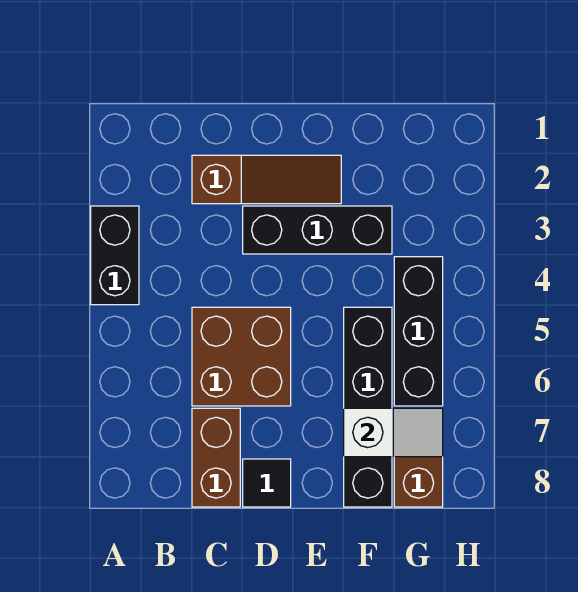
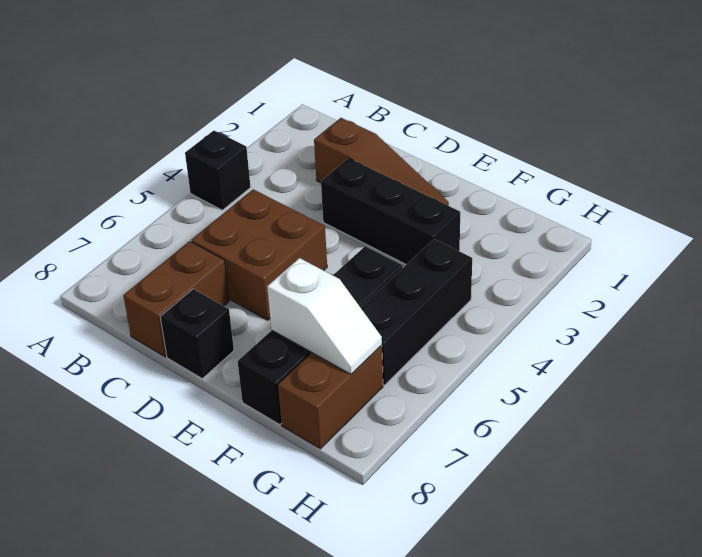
black 1x2 brick [91,206,139,305] -> black 1x1 brick [185,131,251,210]
black 1x1 tile [243,459,291,507] -> black 1x1 brick [160,289,234,379]

